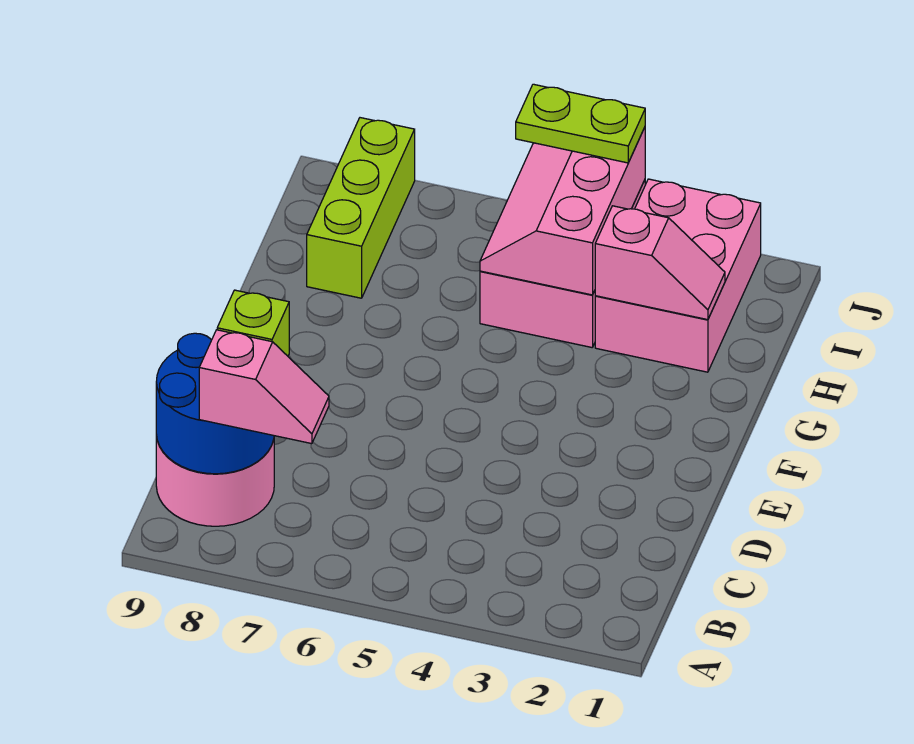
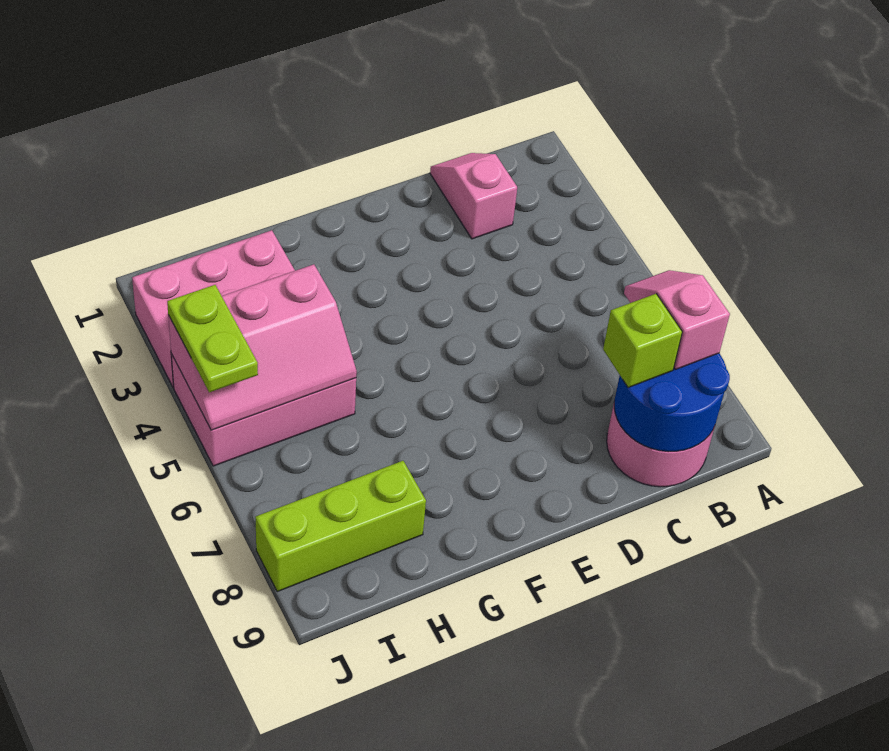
pink 1x2 slope [595,206,725,320] -> pink 1x2 slope moved to [430,153,517,239]

